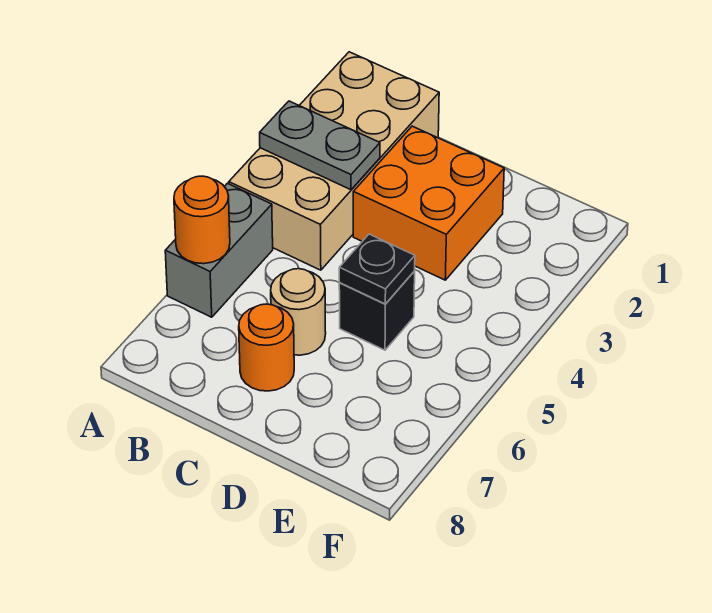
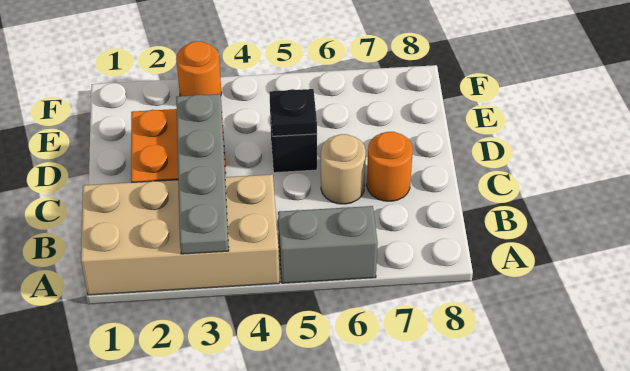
grey 1x2 plate [260,101,380,190] -> grey 1x4 plate [176,94,229,254]
orange 1x1 round brick [174,176,230,264] -> orange 1x1 round brick moved to [176,41,221,96]

